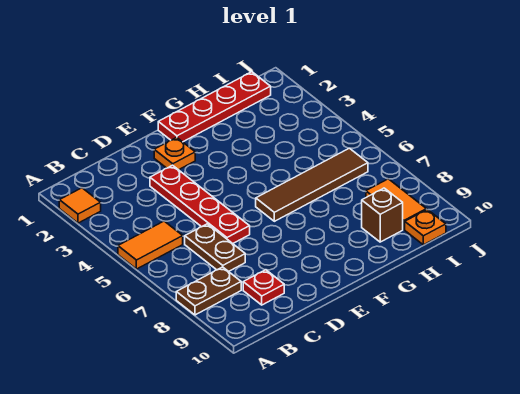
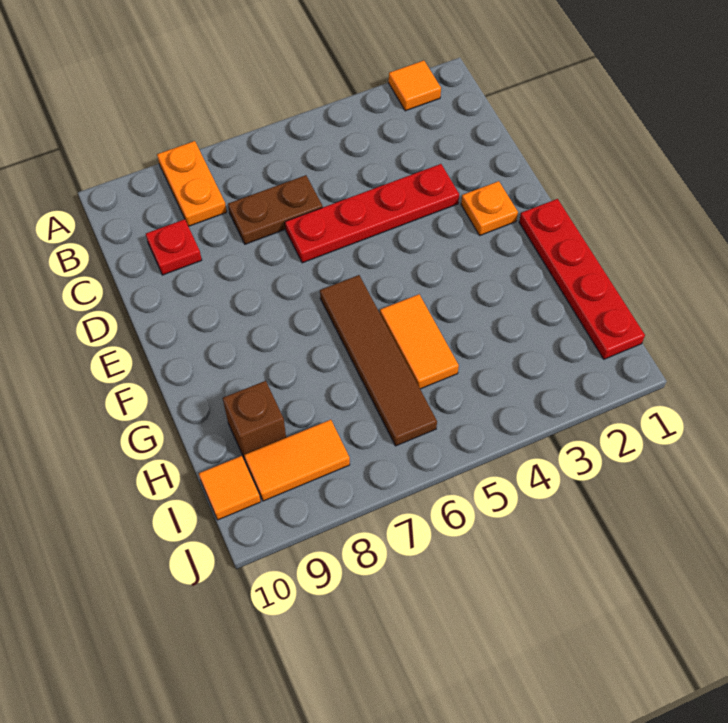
orange 1x2 tile [118,221,183,269] -> orange 1x2 tile moved to [380,294,459,389]
brown 1x2 plate [176,267,241,315] -> orange 1x2 plate [157,141,227,226]
orange 1x1 plate [405,209,446,245] -> orange 1x1 tile [199,456,261,520]

